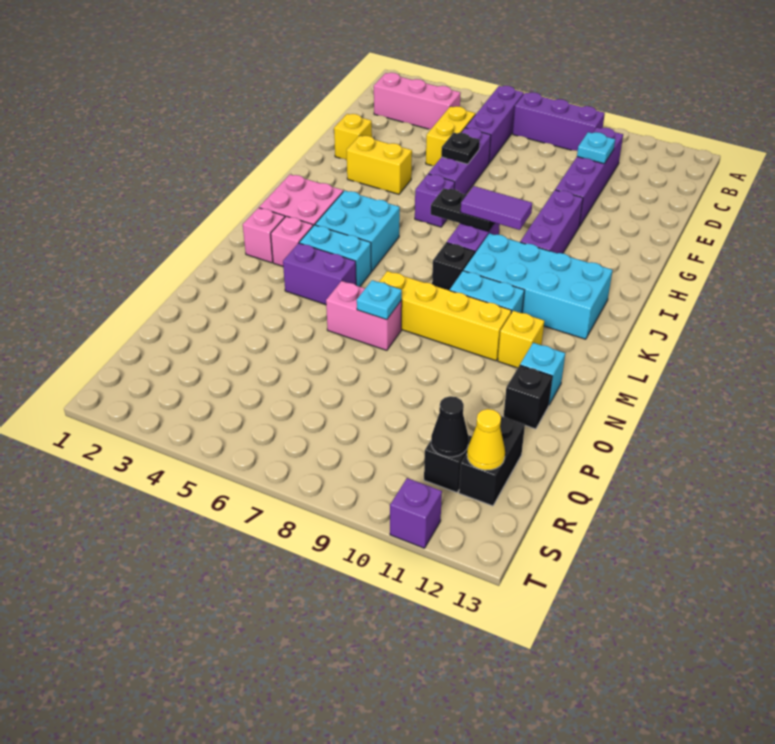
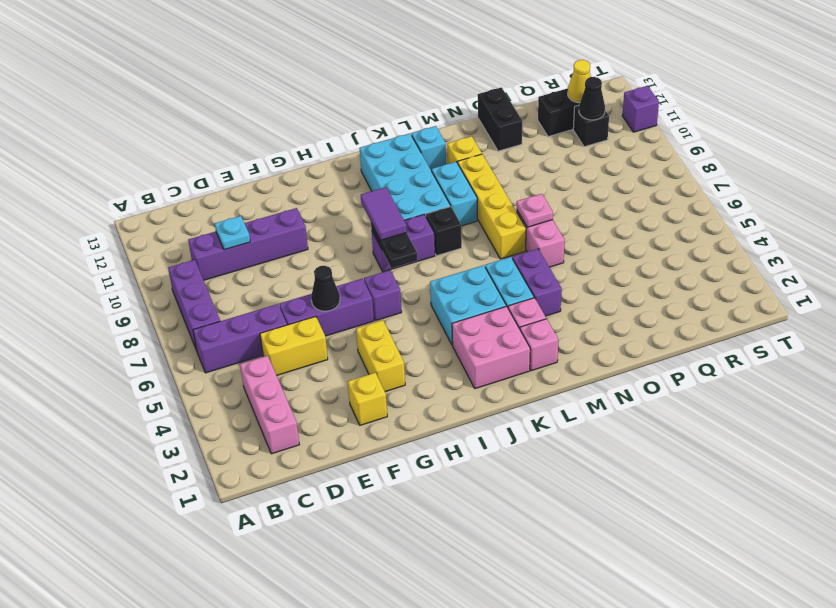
black 1x1 plate [441,133,480,164] -> black 1x1 cone [311,266,340,311]
purple 1x3 brick [520,190,583,253] -> none
cyan 1x1 plate [357,280,402,320] -> pink 1x1 plate [517,194,553,227]
cyan 1x1 brick [520,343,565,404] -> cyan 1x1 brick moved to [412,126,446,171]
black 1x1 brick [504,365,552,429] -> black 1x2 brick [478,87,522,151]

